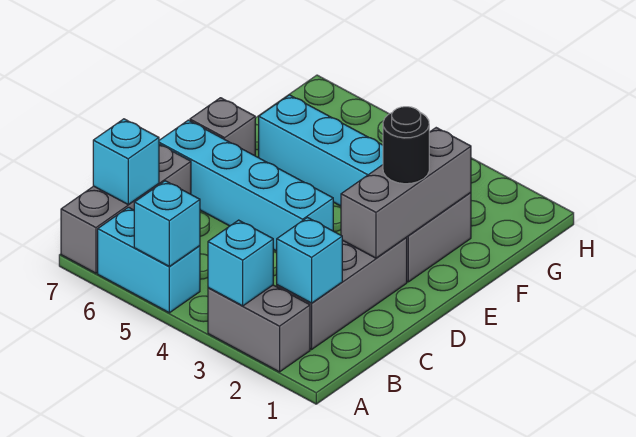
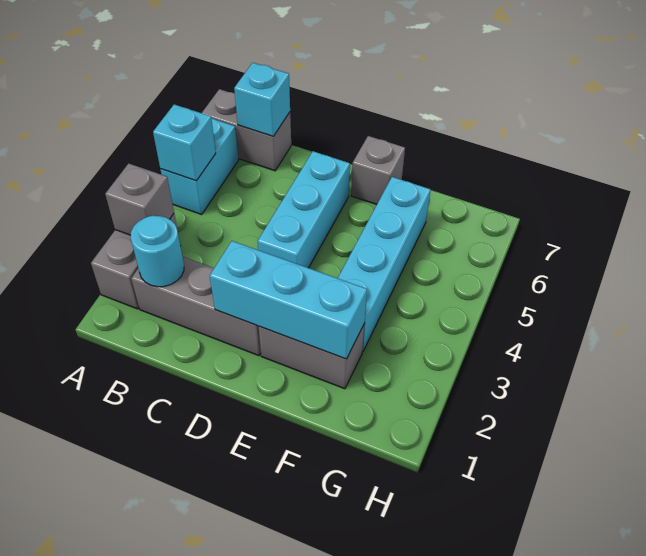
cyan 1x1 brick [208,220,273,306] -> grey 1x1 brick [105,163,174,235]
grey 1x3 brick [61,144,191,273] -> grey 1x2 brick [202,89,291,171]
cyan 1x1 brick [277,218,342,303] -> cyan 1x1 round brick [130,216,184,287]
grey 1x3 brick [341,128,471,258] -> cyan 1x3 brick [210,241,367,359]
cyan 1x4 brick [159,120,333,251] -> cyan 1x3 brick [258,151,350,268]
black 1x1 round brick [383,107,429,184] -> none

